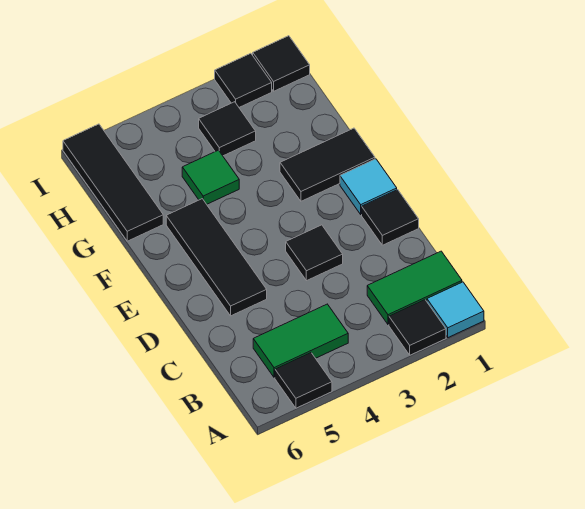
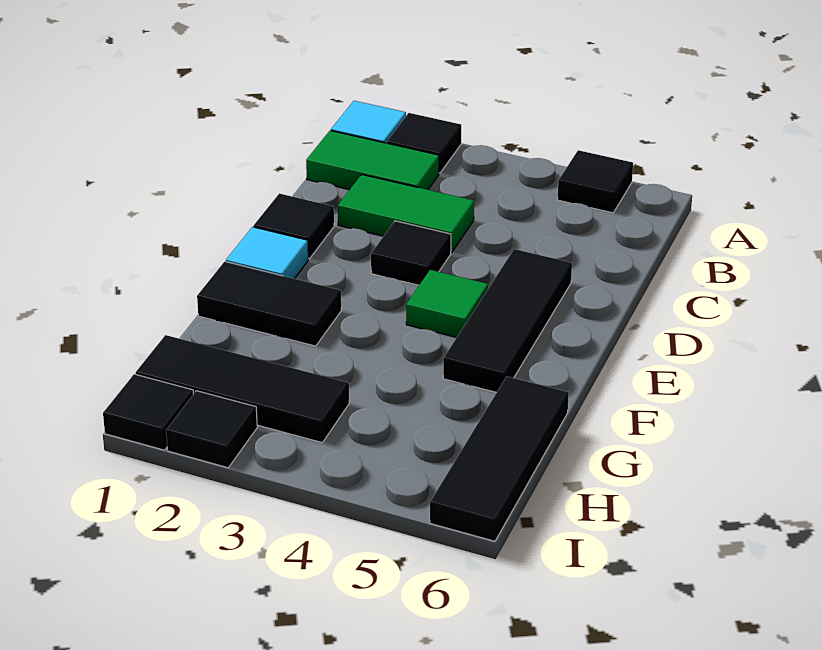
green 1x2 tile [253,304,348,378] -> green 1x2 tile moved to [338,174,474,252]
green 1x1 tile [182,150,239,204] -> green 1x1 tile moved to [406,270,488,337]
black 1x1 tile [199,102,256,156] -> black 1x3 tile [136,335,349,443]

